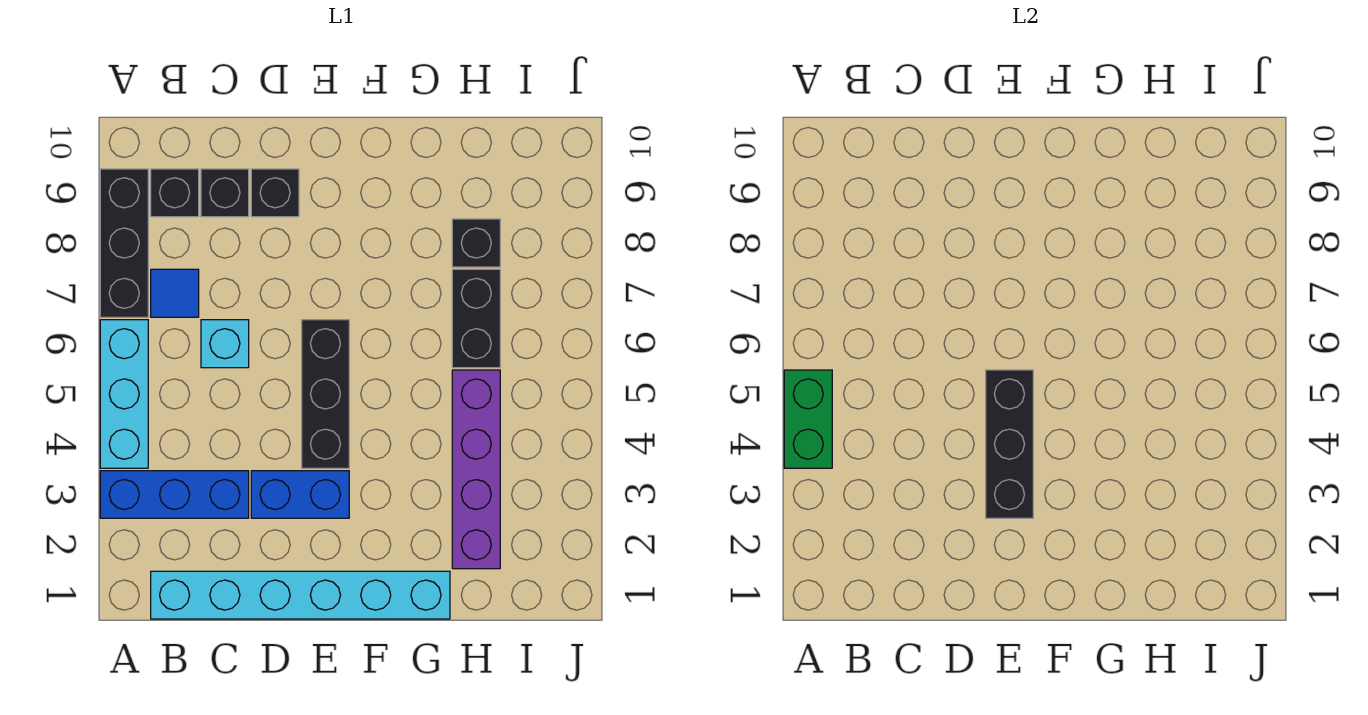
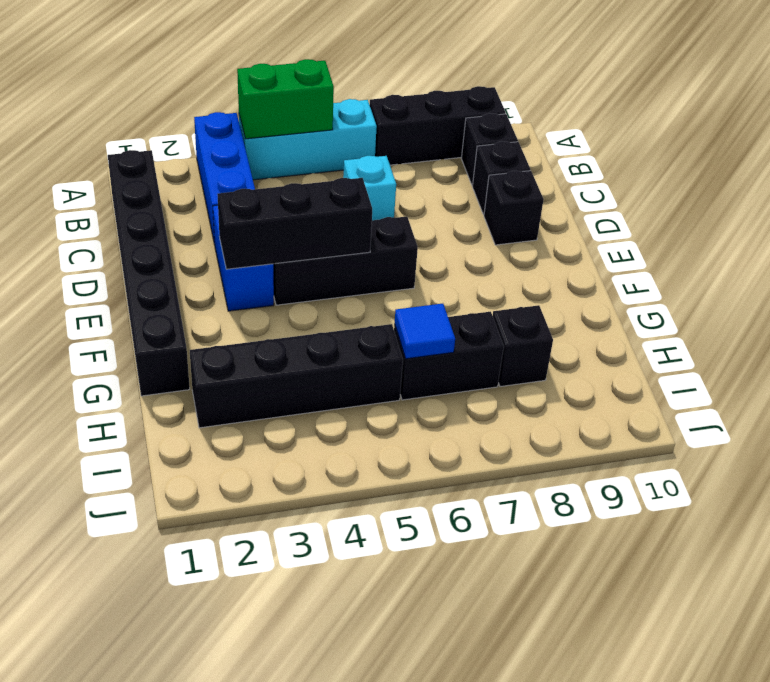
cyan 1x6 brick [151,571,450,619] -> black 1x6 brick [108,150,190,396]
blue 1x1 tile [151,269,199,317] -> blue 1x1 tile moved to [395,304,455,359]
purple 1x4 brick [452,370,500,569] -> black 1x4 brick [190,324,403,428]

